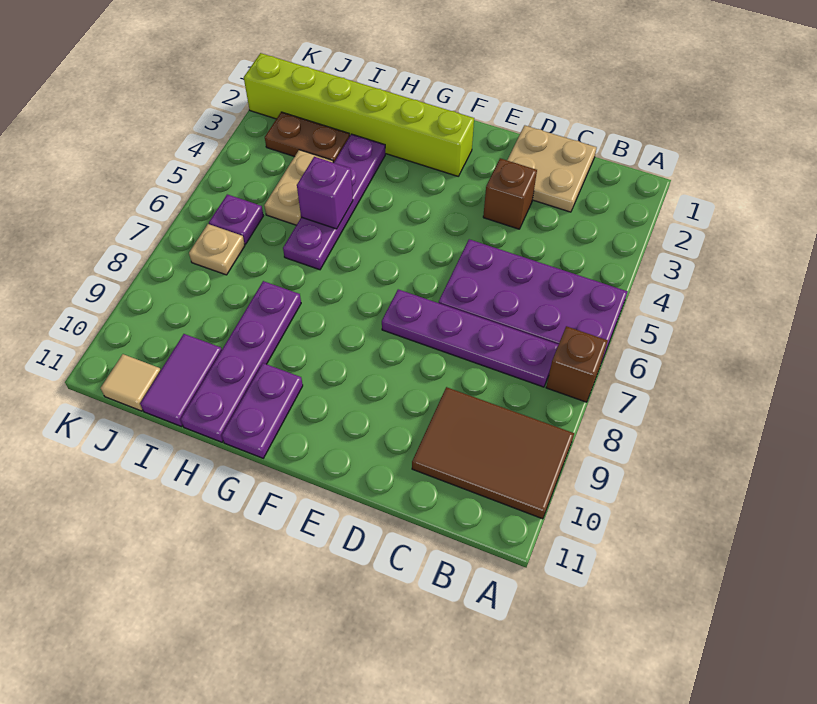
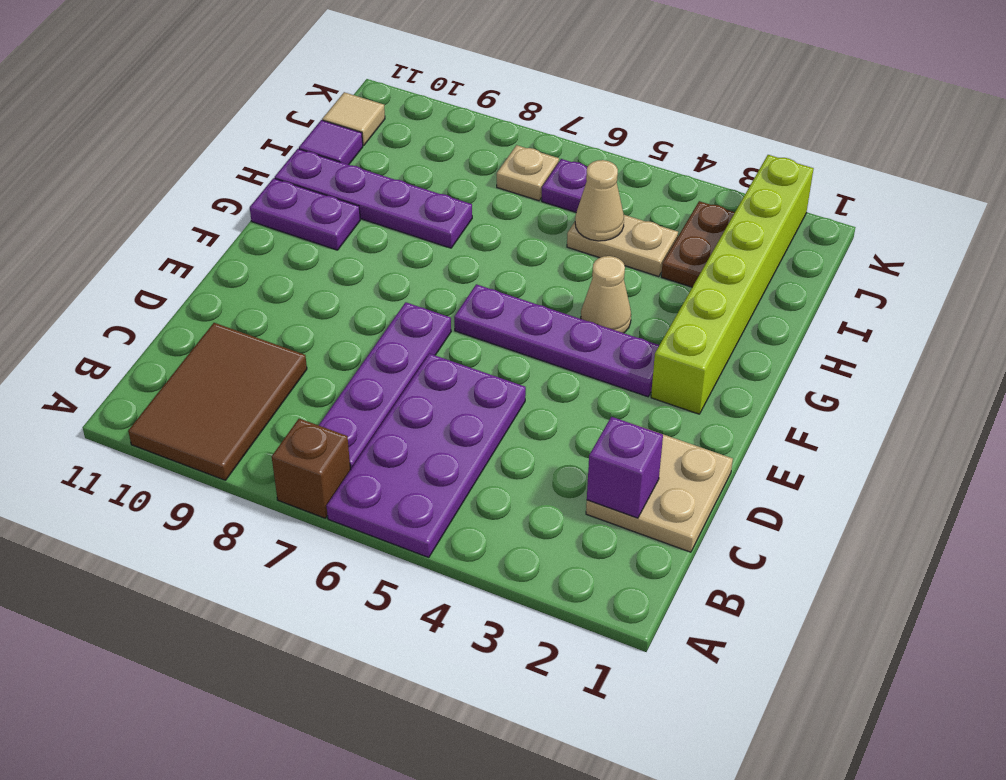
brown 1x1 brick [483,158,537,229] -> none
none -> tan 1x1 cone [581,256,631,333]
purple 1x4 plate [283,134,385,270] -> purple 1x4 plate moved to [454,284,659,397]
purple 1x1 brick [297,157,353,229] -> purple 1x1 brick moved to [587,417,663,518]
none -> tan 1x1 cone [575,160,624,241]
purple 1x2 tile [140,334,222,427] -> purple 1x1 tile [299,120,363,165]

